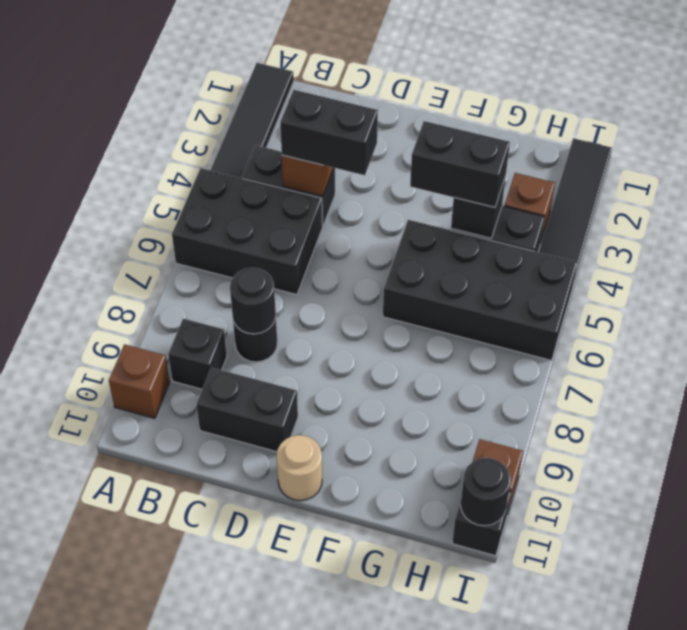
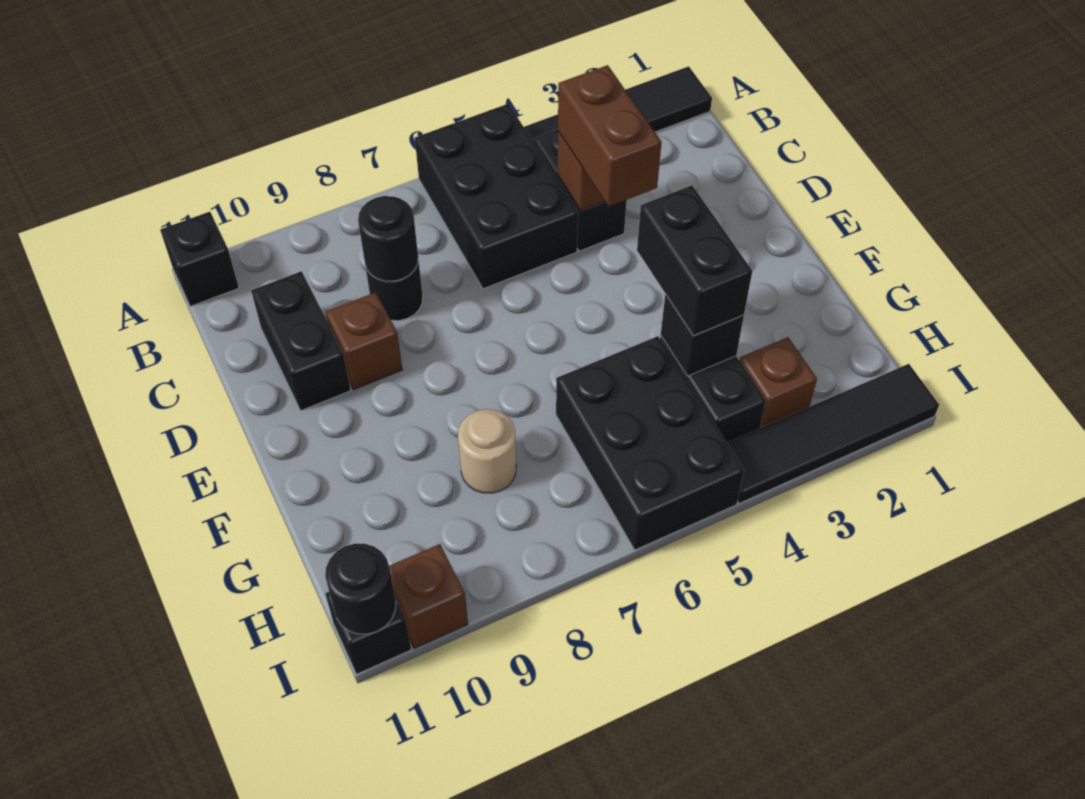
brown 1x1 brick [109,344,170,418] -> brown 1x1 brick moved to [326,292,402,390]
black 1x1 brick [168,319,227,389] -> black 1x1 brick moved to [160,212,239,307]
black 1x2 brick [280,90,378,175] -> brown 1x2 brick [558,65,662,207]
tan 1x1 round brick [277,435,322,501] -> tan 1x1 round brick moved to [458,409,516,493]
black 2x4 brick [383,220,577,361] -> black 2x3 brick [556,336,744,550]

